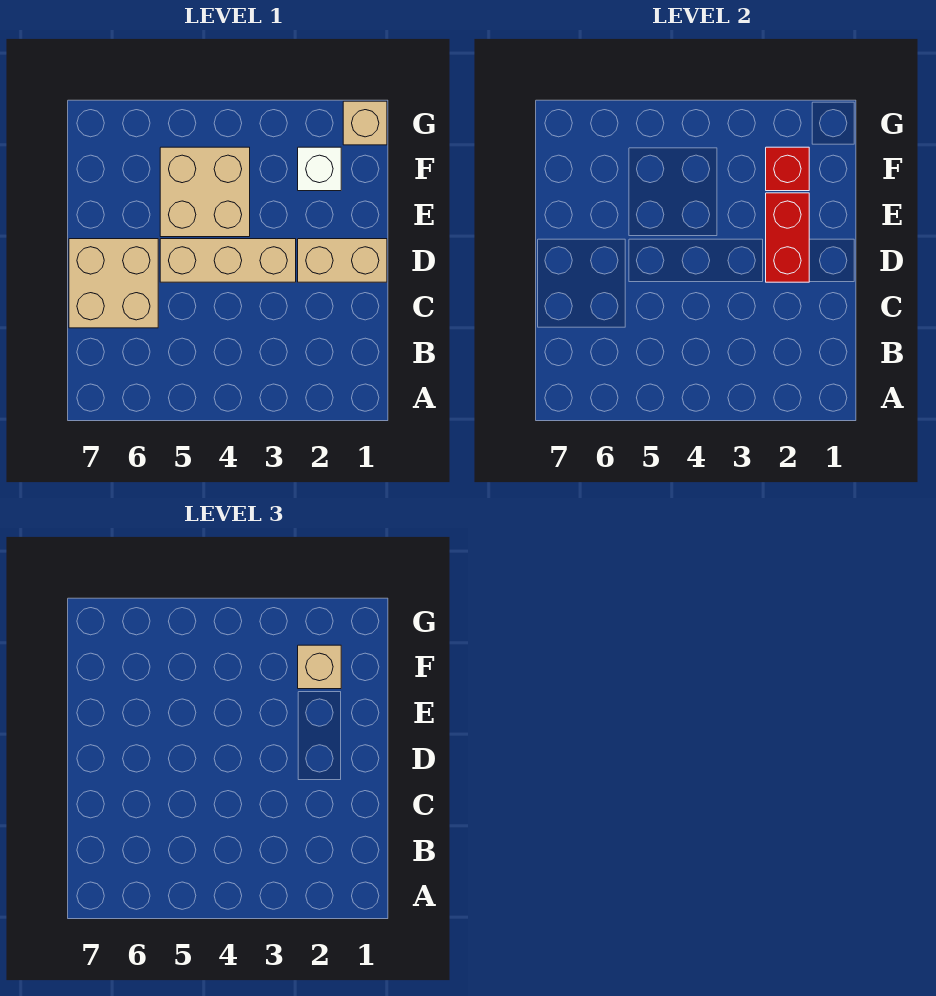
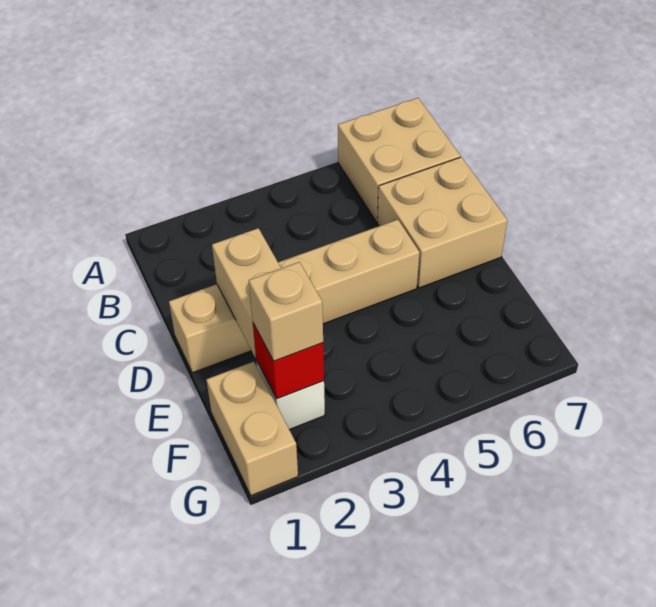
red 1x2 brick [766,193,809,282] -> tan 1x2 brick [212,228,281,358]
tan 2x2 brick [160,147,250,237] -> tan 2x2 brick moved to [338,98,460,222]
tan 1x1 brick [343,101,387,145] -> tan 1x2 brick [206,361,298,496]

